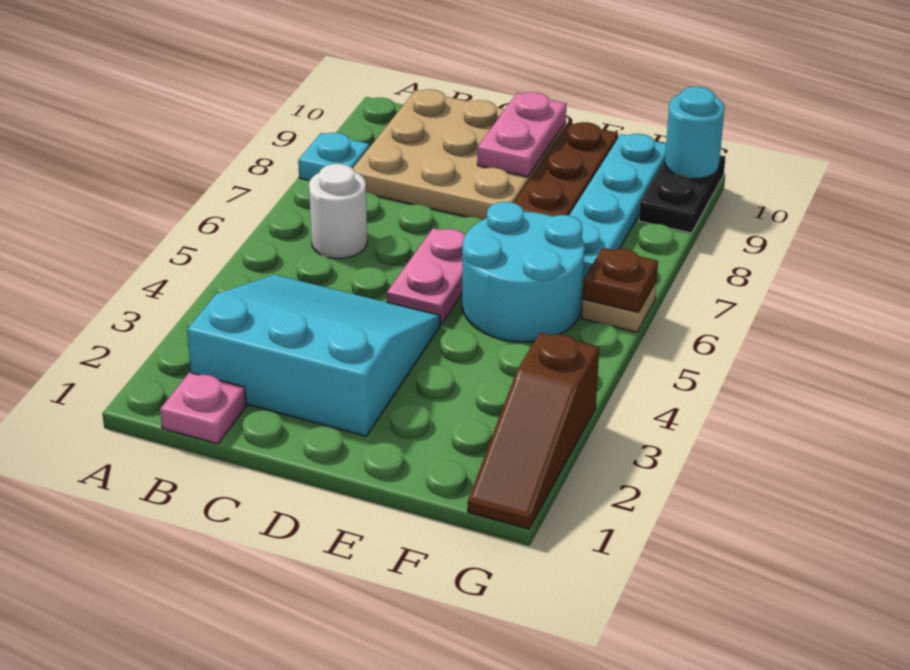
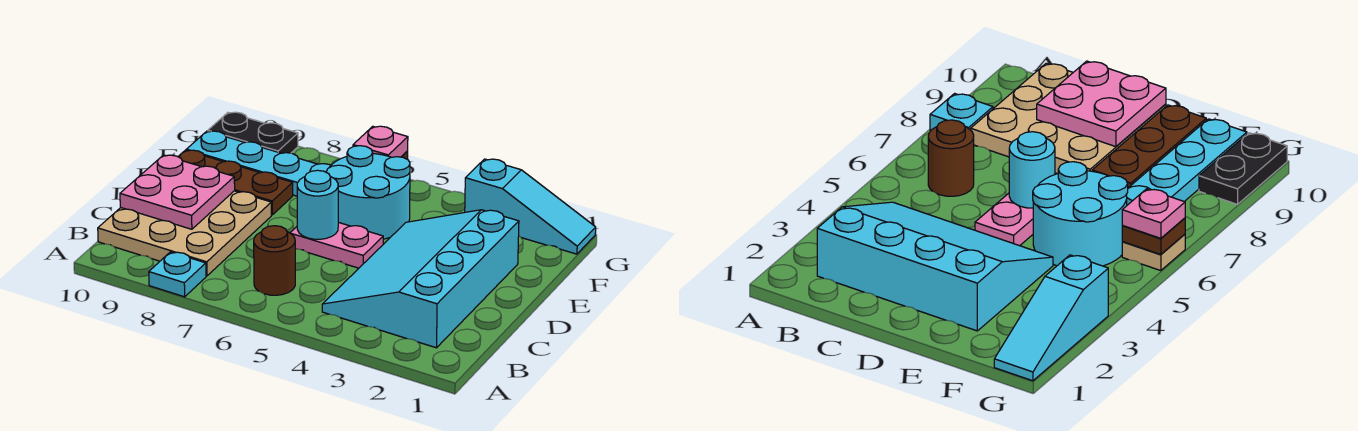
pink 1x1 plate [160,372,246,444] -> pink 1x1 plate moved to [353,126,408,157]
cyan 3x3 slope [187,275,440,436] -> cyan 3x4 slope [322,210,519,348]
white 1x1 round brick [309,164,367,259] -> brown 1x1 round brick [254,226,295,295]
pink 1x2 plate [477,92,566,177] -> pink 2x2 plate [120,155,235,229]
brown 1x3 slope [468,333,599,529] -> cyan 1x3 slope [465,159,596,254]
cyan 1x1 round brick [665,87,724,179] -> cyan 1x1 round brick moved to [297,170,338,239]

